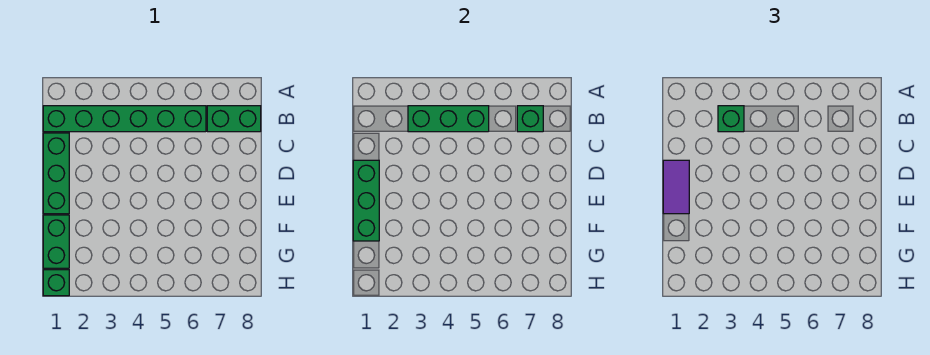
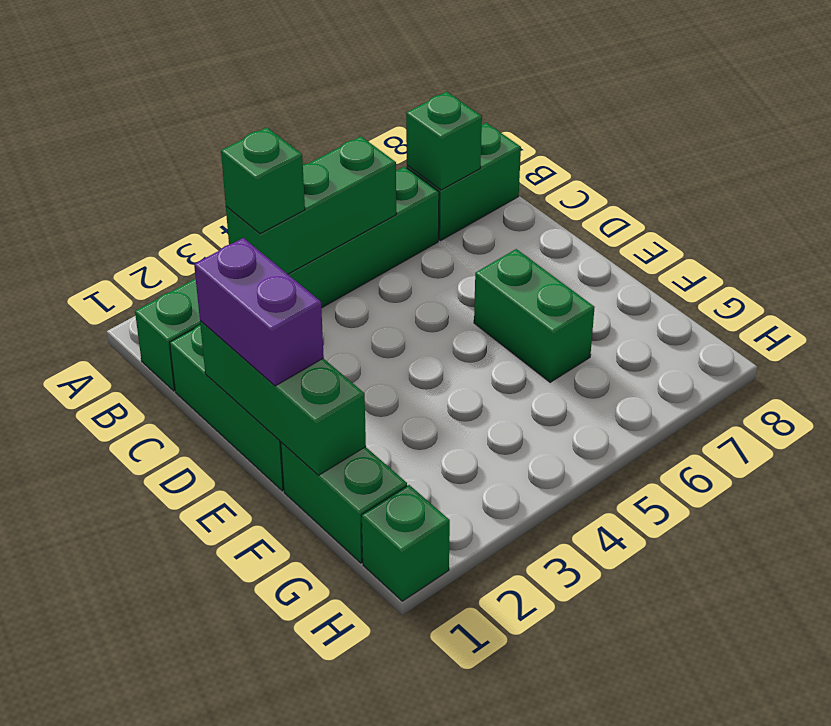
purple 1x2 tile [663,160,689,214] -> purple 1x2 brick [194,238,324,386]
none -> green 1x2 brick [474,249,595,382]

